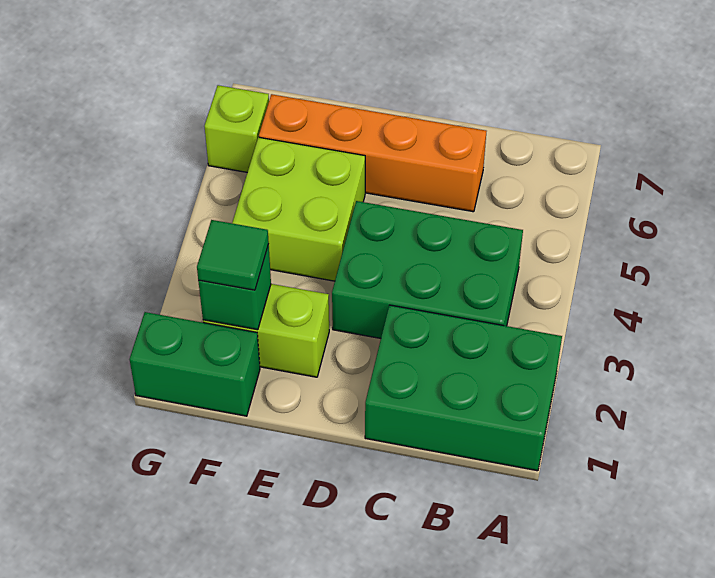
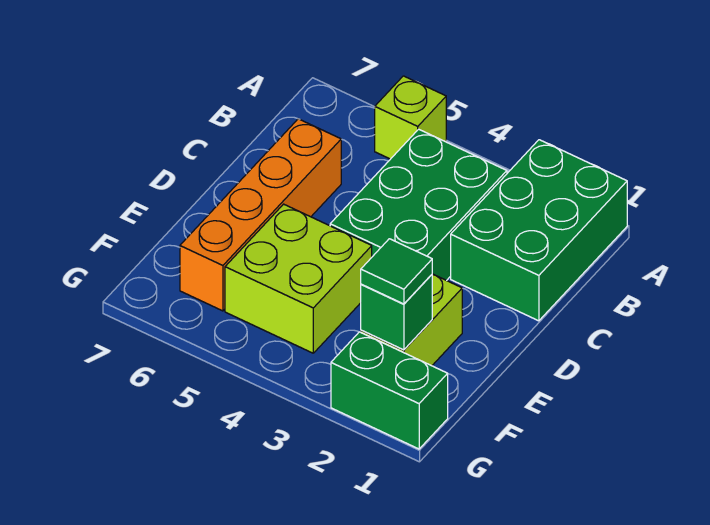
green 1x2 brick [129,312,260,416] -> green 1x2 brick turned to [331,332,448,449]
lime 1x1 brick [204,85,269,172] -> lime 1x1 brick moved to [375,76,446,159]

